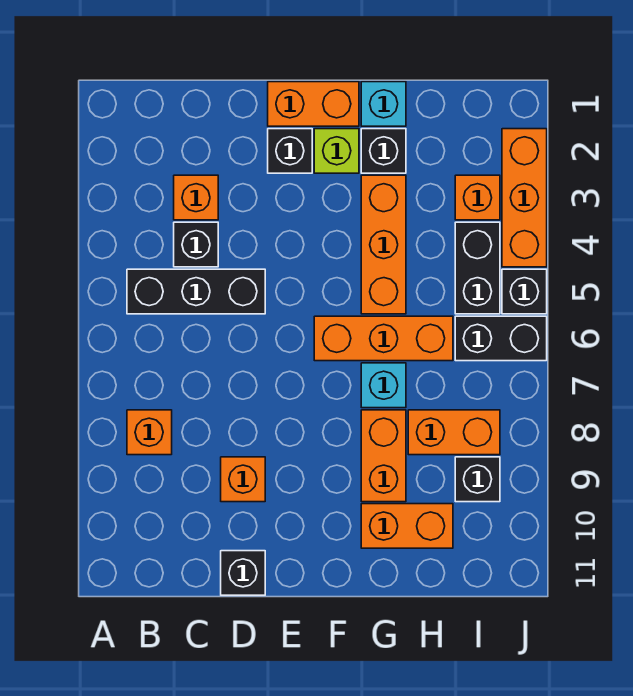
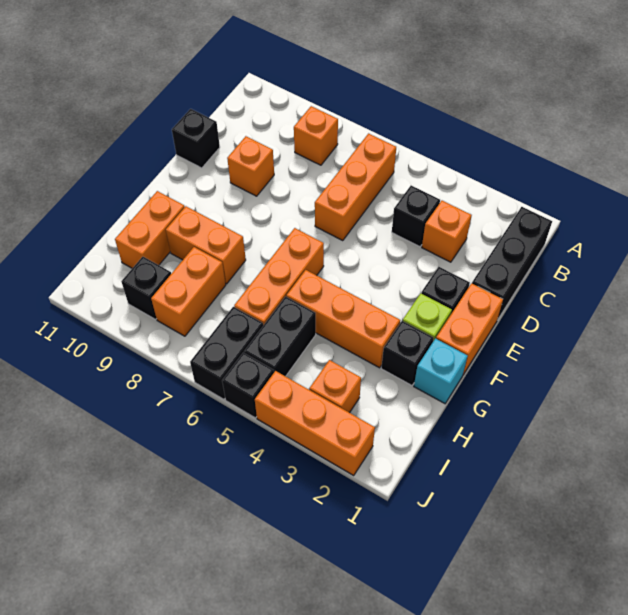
black 1x3 brick [127,269,265,314] -> black 1x3 brick moved to [472,207,552,320]
none -> orange 1x3 brick [315,134,396,241]
cyan 1x1 brick [361,363,406,408] -> none
black 1x2 brick [455,222,500,314] -> black 1x2 brick turned to [244,297,316,376]

